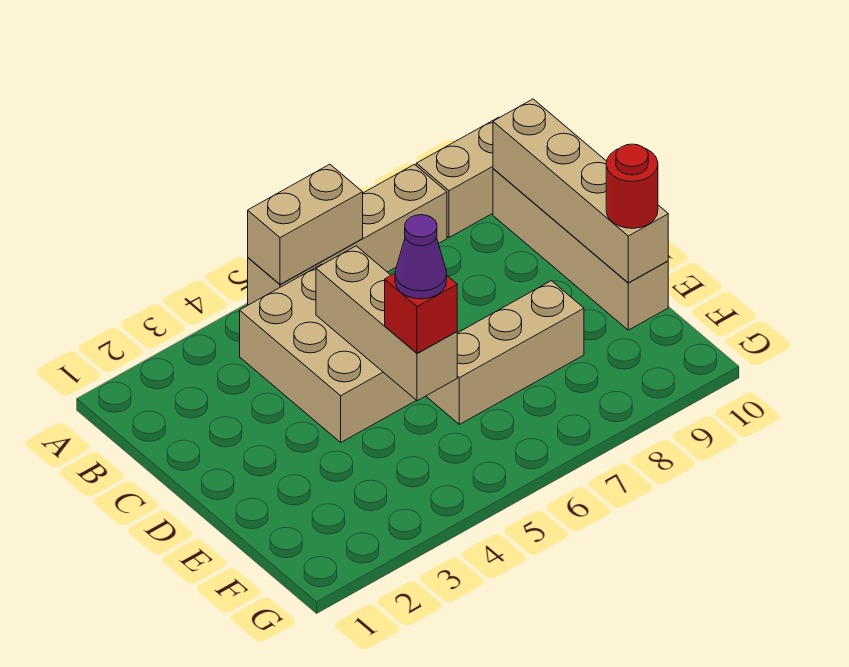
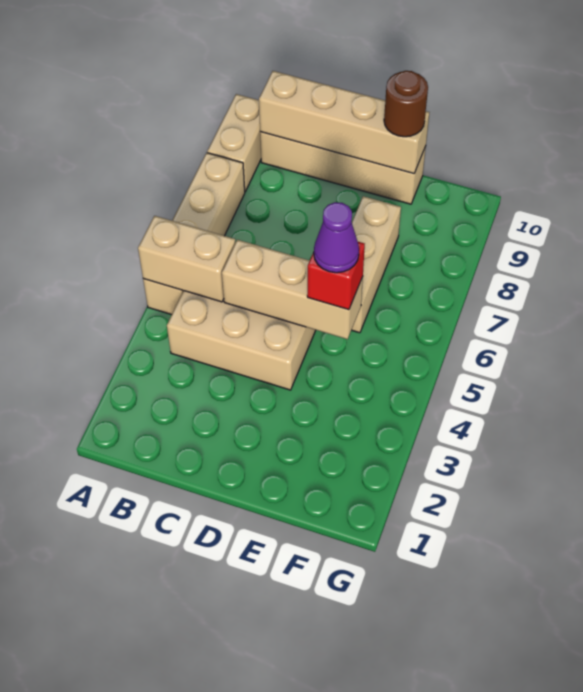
tan 1x2 brick [248,164,363,284] -> tan 1x2 brick turned to [138,216,235,302]
red 1x1 round brick [606,144,658,228] -> brown 1x1 round brick [384,71,428,137]

